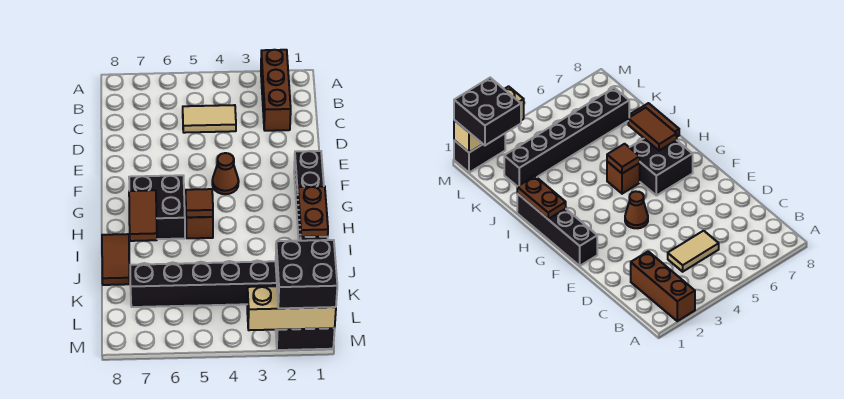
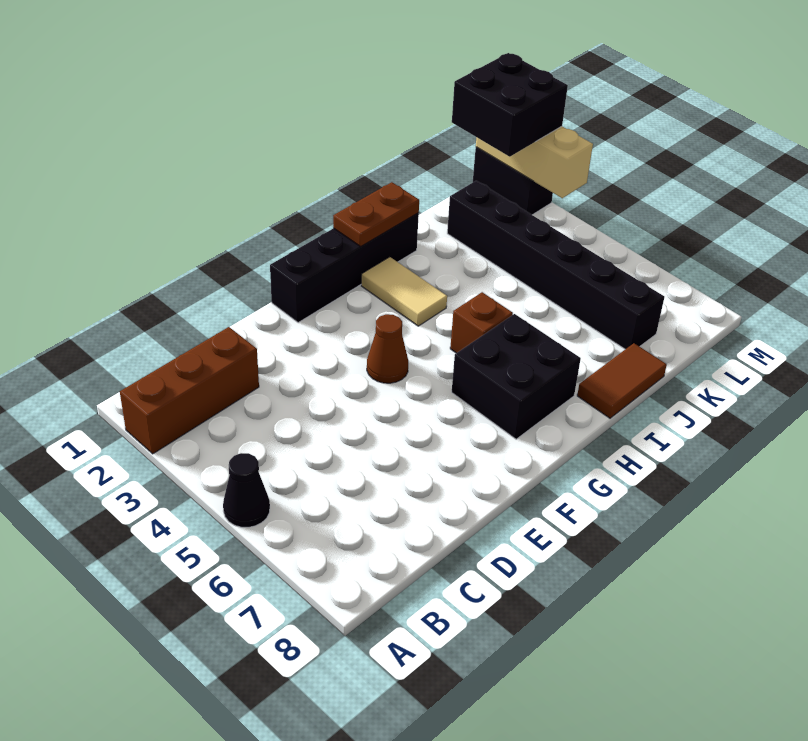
none -> black 1x1 cone [223,453,270,527]
tan 1x2 tile [183,105,236,133] -> tan 1x2 tile moved to [361,257,447,326]
brown 1x1 tile [185,189,213,217] -> none
brown 1x2 tile [129,190,157,241] -> none

